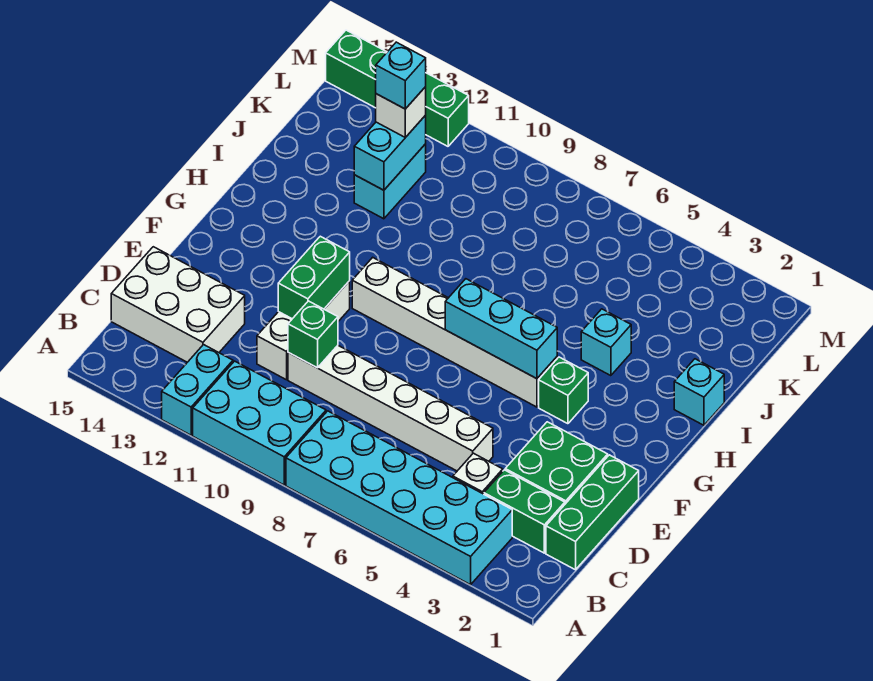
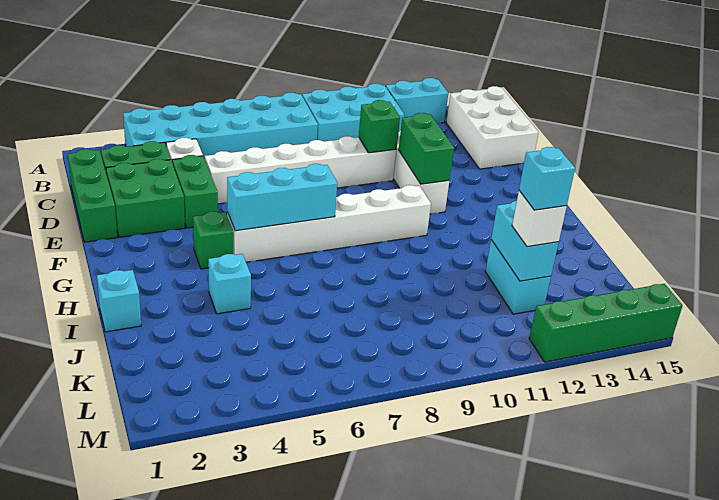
cyan 1x2 brick [162,345,233,435] -> cyan 1x2 brick turned to [386,78,448,123]
white 2x3 brick [111,247,245,362] -> white 2x3 brick turned to [446,86,539,169]
none -> green 1x2 brick [172,155,218,228]

